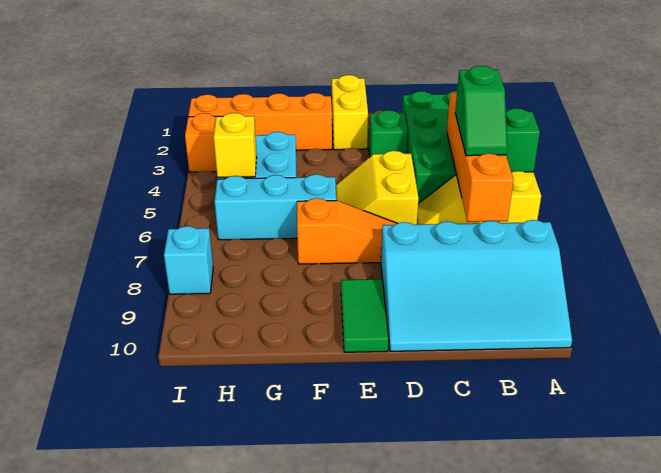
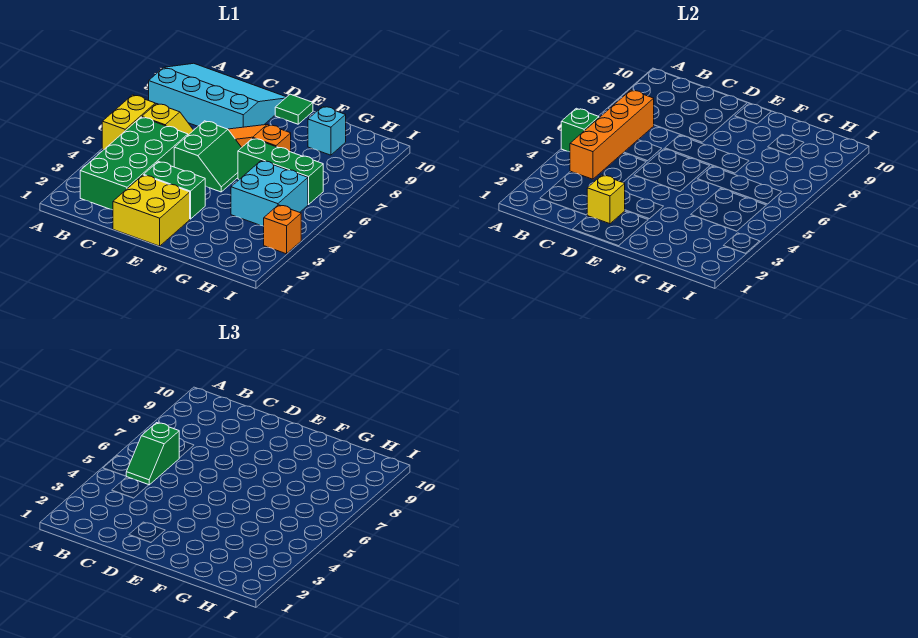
green 1x2 slope [455,66,507,156] -> green 1x2 slope turned to [126,423,179,485]
green 1x1 brick [369,110,408,157] -> green 1x2 brick [144,162,205,219]
yellow 2x2 slope [336,151,419,225] -> green 2x2 slope [174,121,242,192]
yellow 1x2 brick [332,75,368,150] -> yellow 2x2 brick [113,175,190,246]
green 1x2 tile [341,279,388,352] -> green 1x1 tile [275,94,313,124]
orange 1x4 brick [188,93,332,150] -> none
cyan 1x3 brick [215,174,336,240] -> green 1x3 brick [238,138,323,204]
yellow 1x1 brick [214,113,257,177] -> yellow 1x1 brick moved to [587,175,625,224]
cyan 1x1 brick [164,226,213,294] -> cyan 1x1 brick moved to [308,106,346,155]

